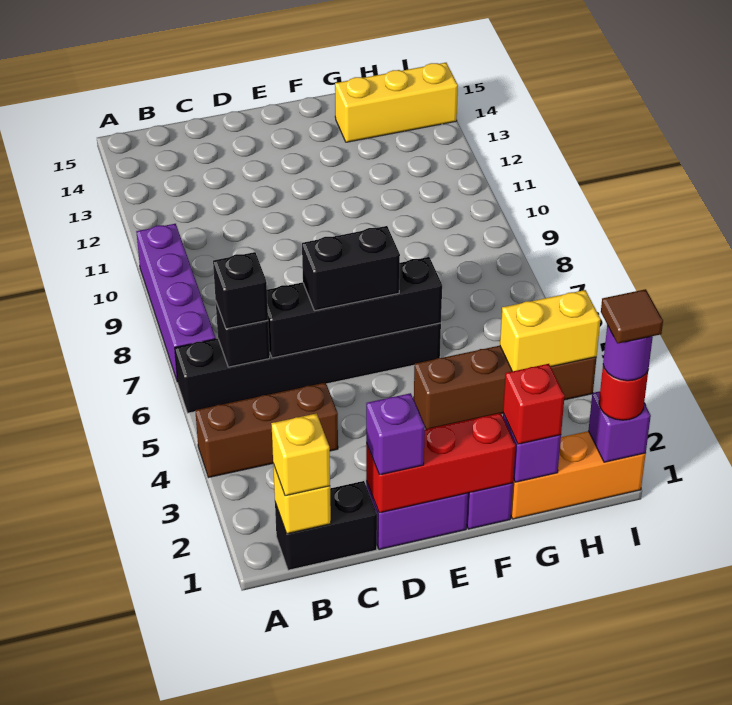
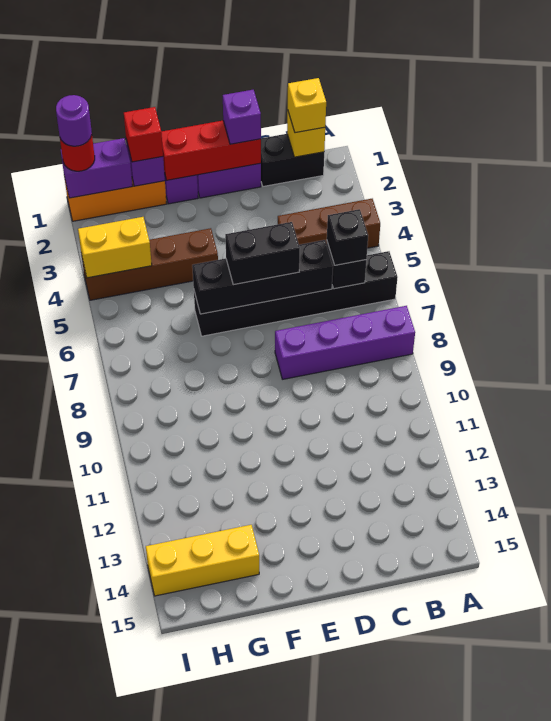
purple 1x4 brick [136,224,216,382] -> purple 1x4 brick turned to [275,306,415,379]
purple 1x1 brick [588,391,651,462] -> purple 1x2 brick [61,138,133,198]
brown 1x1 tile [601,289,663,344] -> none

